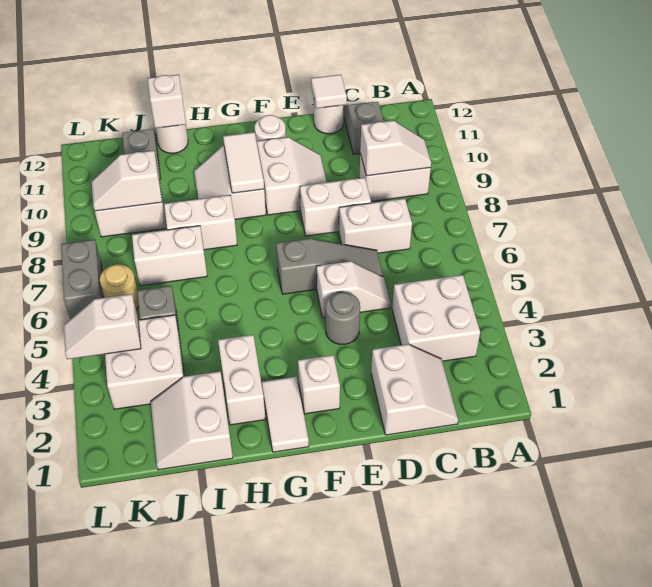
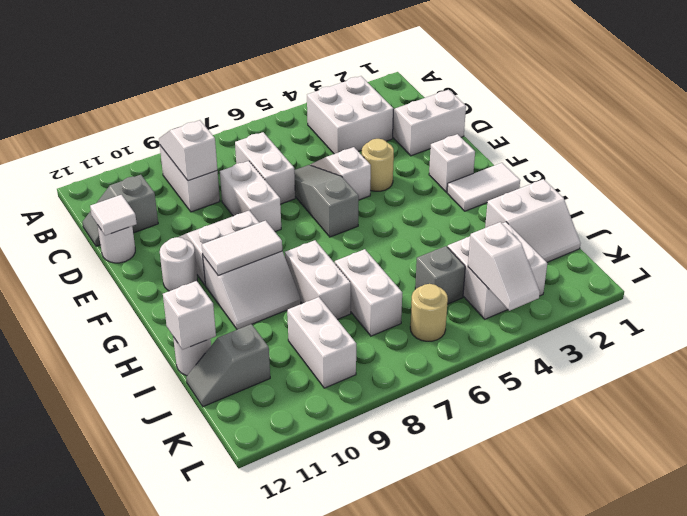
grey 1x1 round brick [326,292,360,345] -> tan 1x1 round brick [362,139,394,191]
white 1x2 brick [218,335,265,425] -> none
white 1x2 slope [92,151,162,211] -> none
grey 1x2 brick [61,239,104,320] -> none

